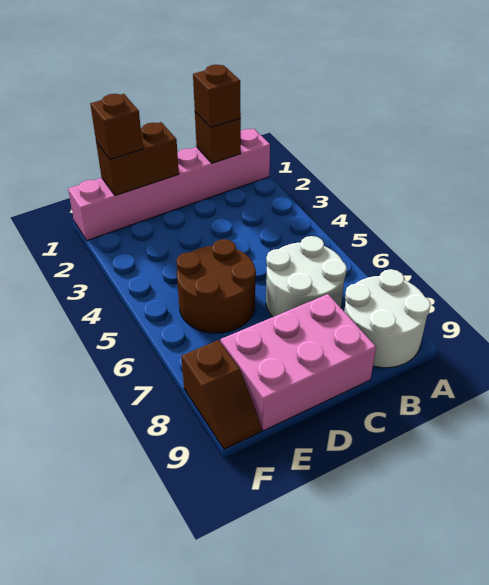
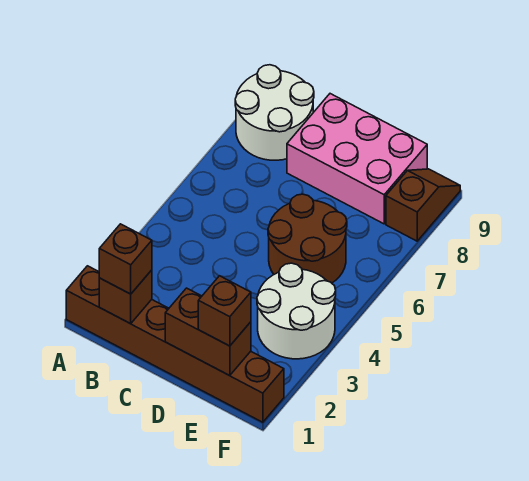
pink 1x6 brick [68,129,270,240] -> brown 1x6 brick [66,266,284,422]
white 2x2 round brick [266,236,347,317] -> white 2x2 round brick moved to [257,263,336,359]

